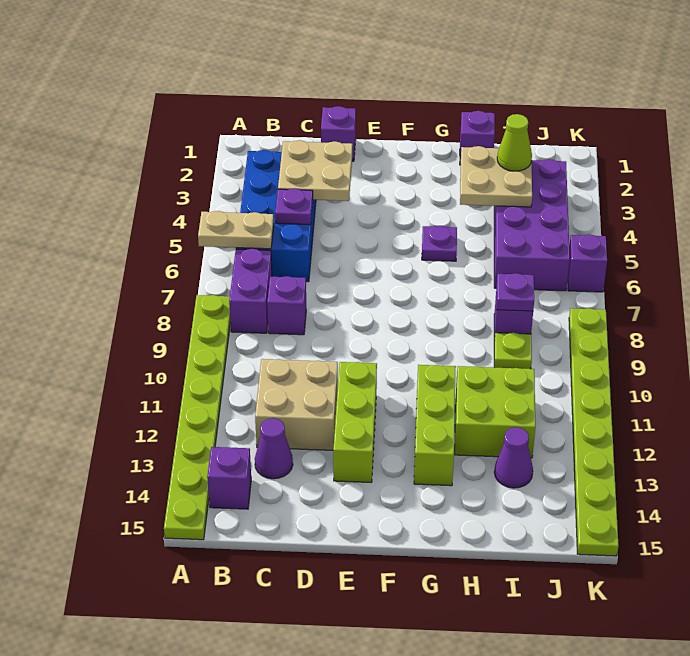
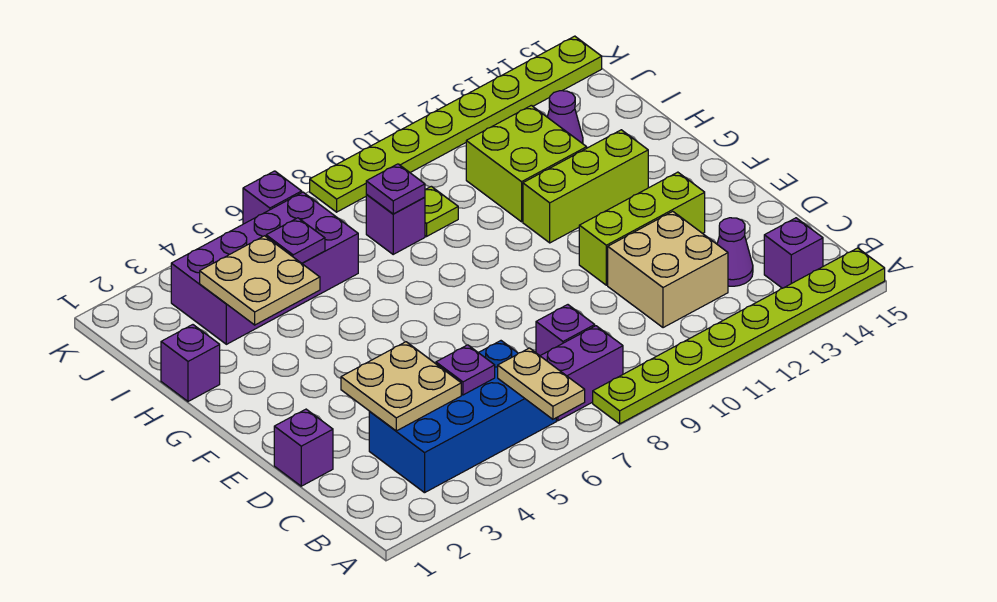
purple 1x1 plate [422,226,457,261] -> purple 1x1 plate moved to [266,218,325,263]
lime 1x1 cone [497,114,532,171] -> none

